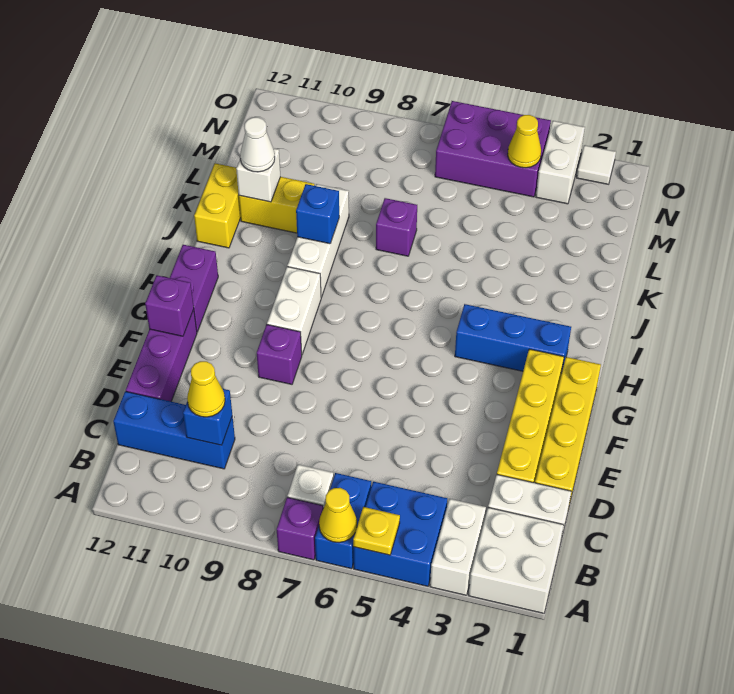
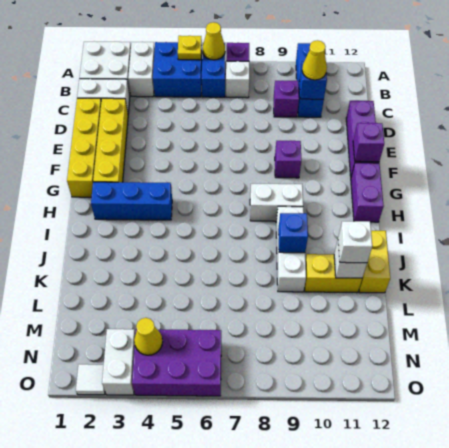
blue 1x3 brick [113,391,235,469] -> blue 1x3 brick turned to [296,43,324,117]
white 1x2 brick [267,267,321,354] -> white 1x2 brick turned to [250,184,303,221]
purple 1x1 brick [376,198,417,256] -> purple 1x1 brick moved to [274,81,299,117]
white 1x1 cone [240,117,275,172] -> white 1x1 brick [338,221,372,263]

